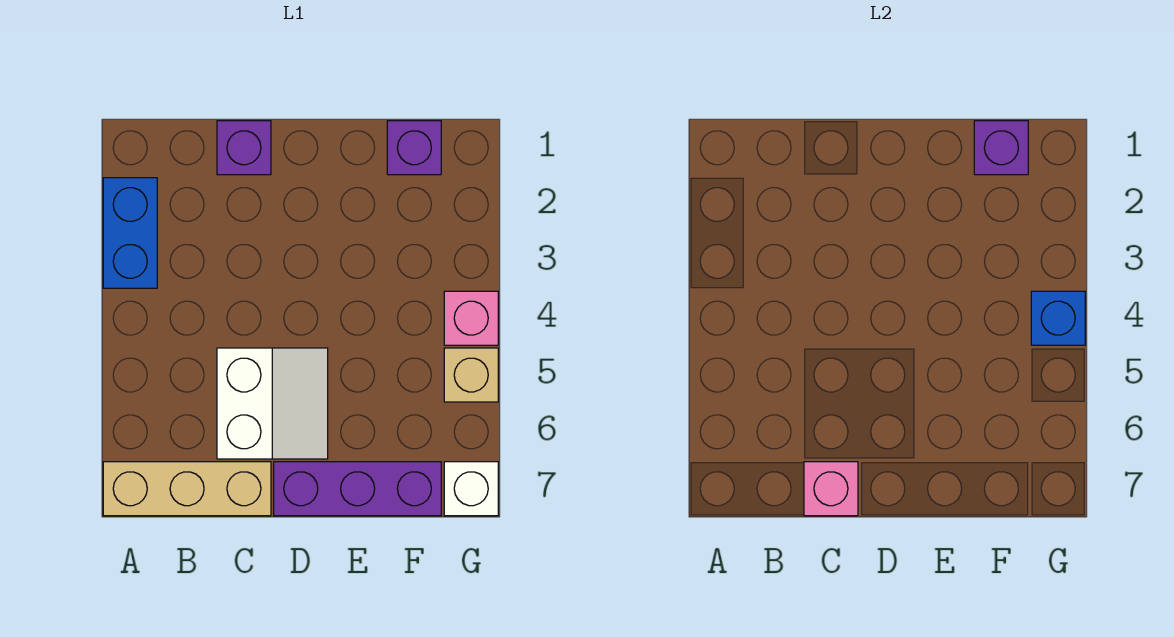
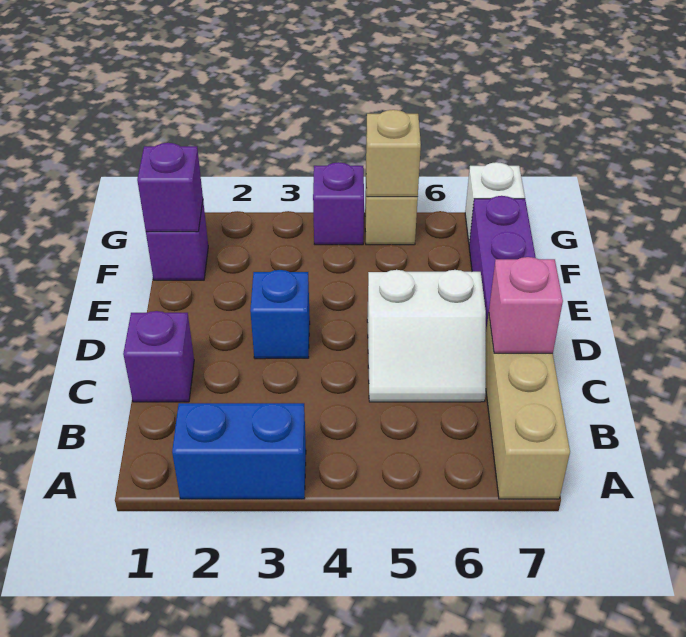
white 2x2 slope [217,348,328,459] -> white 2x2 slope turned to [367,270,486,402]
pink 1x1 brick [444,291,498,345] -> purple 1x1 brick [313,162,364,245]
blue 1x1 brick [1031,291,1085,345] -> blue 1x1 brick moved to [250,270,310,359]
none -> tan 1x1 brick [366,110,421,197]

